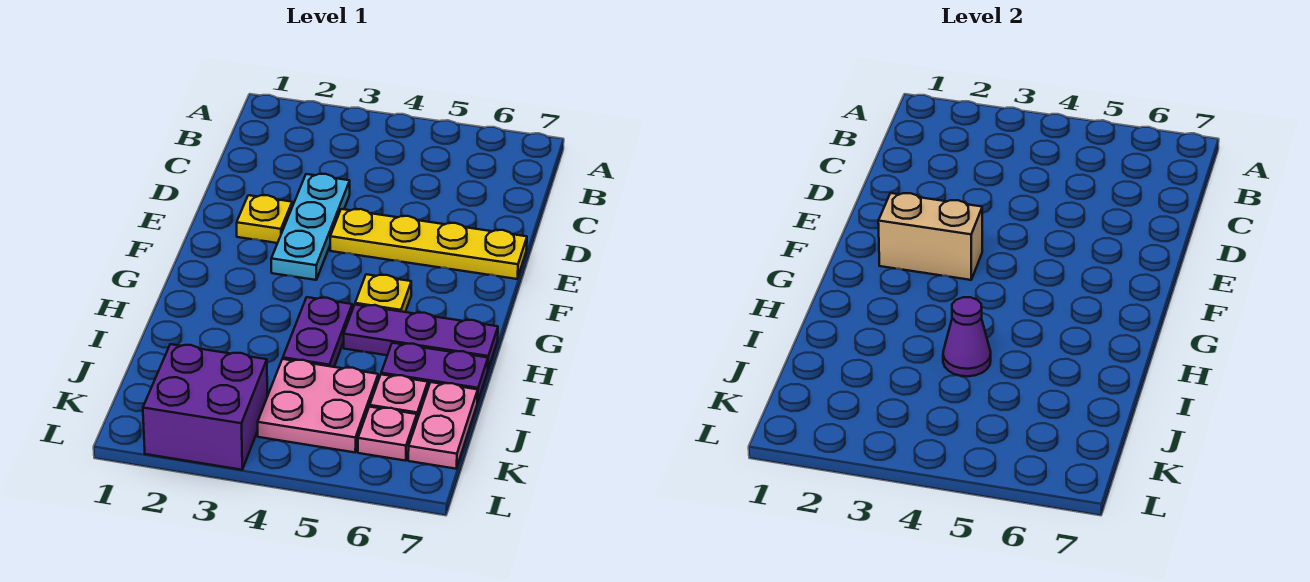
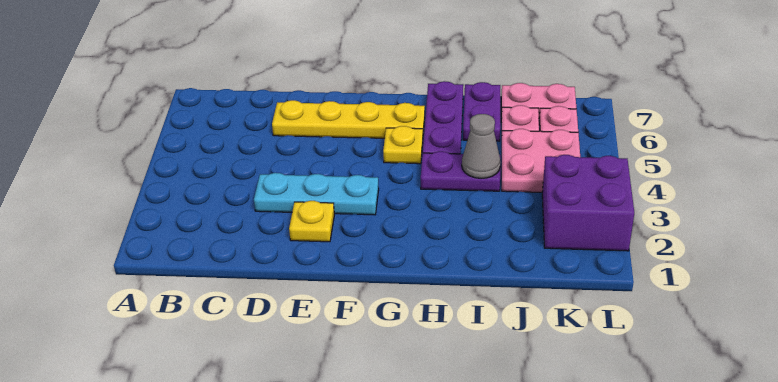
yellow 1x4 plate [330,209,527,279] -> yellow 1x4 plate turned to [272,100,425,138]
tan 1x2 brick [878,193,982,280] -> none
purple 1x1 cone [943,297,991,376] -> grey 1x1 cone [462,114,500,178]

